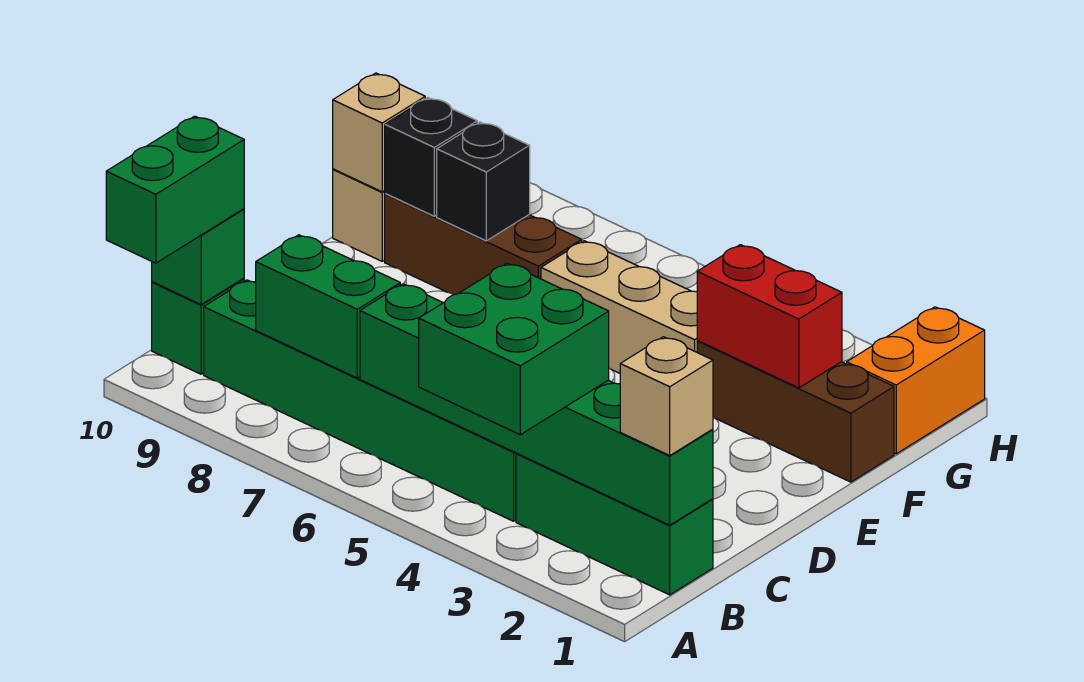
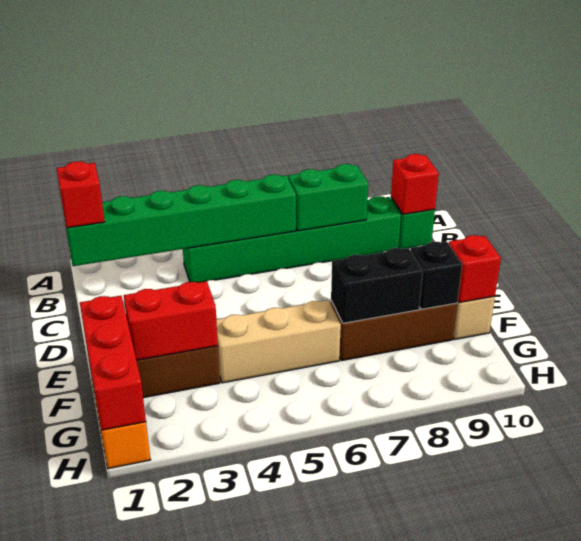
green 2x2 brick [419,263,609,435] -> none
green 1x2 brick [106,116,244,263] -> none
green 1x3 brick [516,454,713,595] -> none
tan 1x1 brick [620,337,713,455] -> red 1x1 brick [57,161,105,228]
green 1x1 brick [152,209,244,304] -> red 1x1 brick [391,154,439,214]
none -> red 1x3 brick [80,296,146,430]
black 1x1 brick [437,122,530,241] -> black 1x2 brick [331,248,423,323]
tan 1x1 brick [333,73,425,192] -> red 1x1 brick [449,235,501,303]

